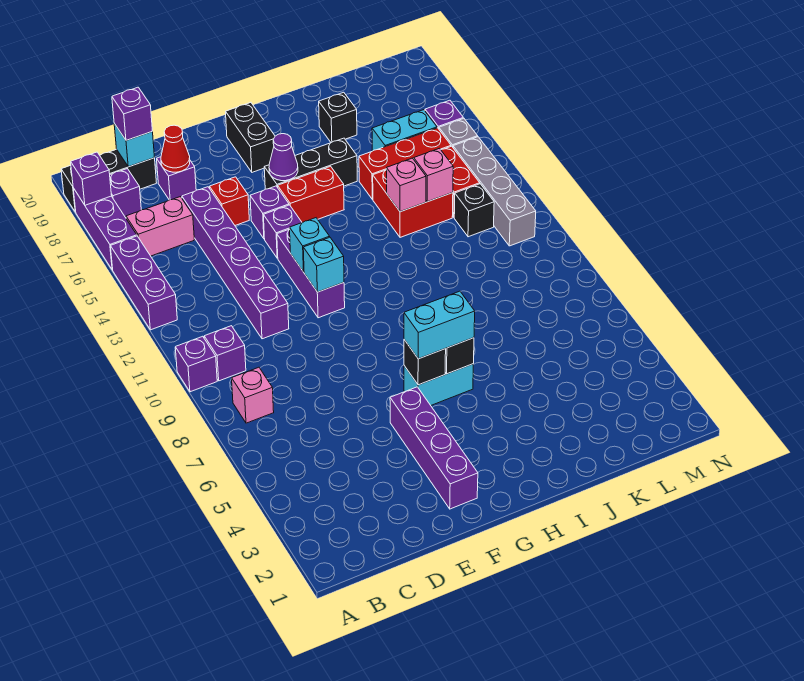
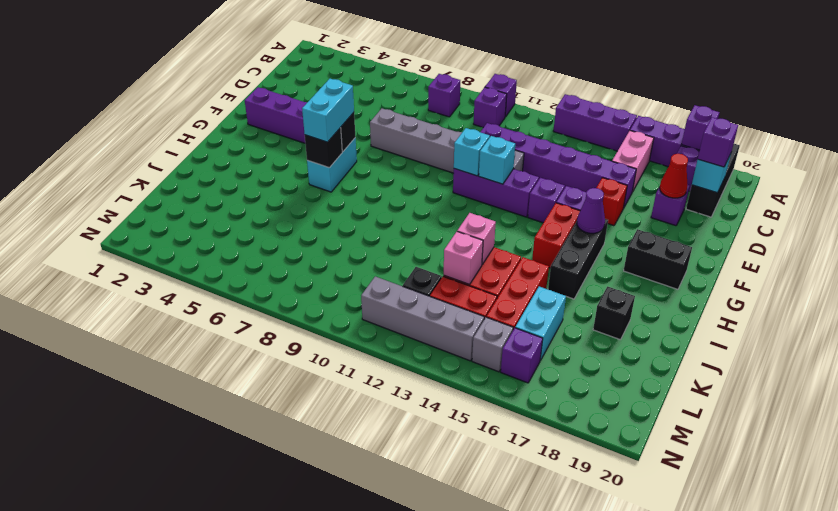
pink 1x1 brick [232,367,274,423] -> purple 1x1 brick [428,74,460,117]
none -> grey 1x6 brick [370,108,524,173]

